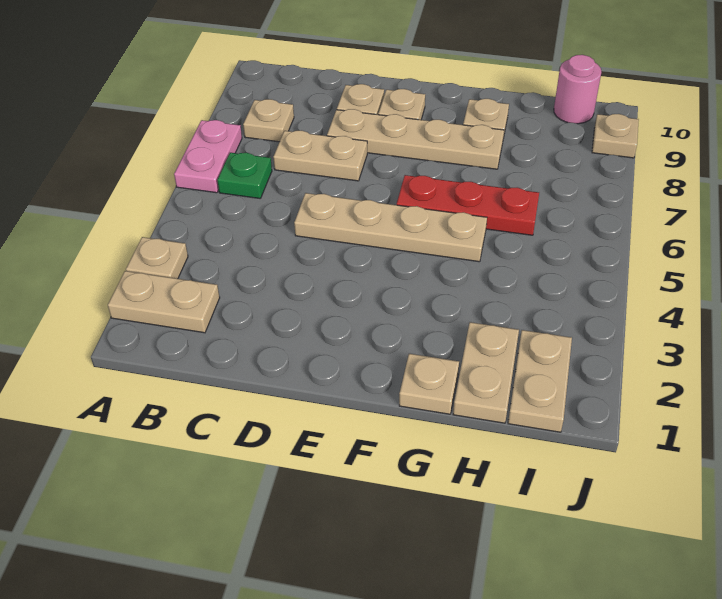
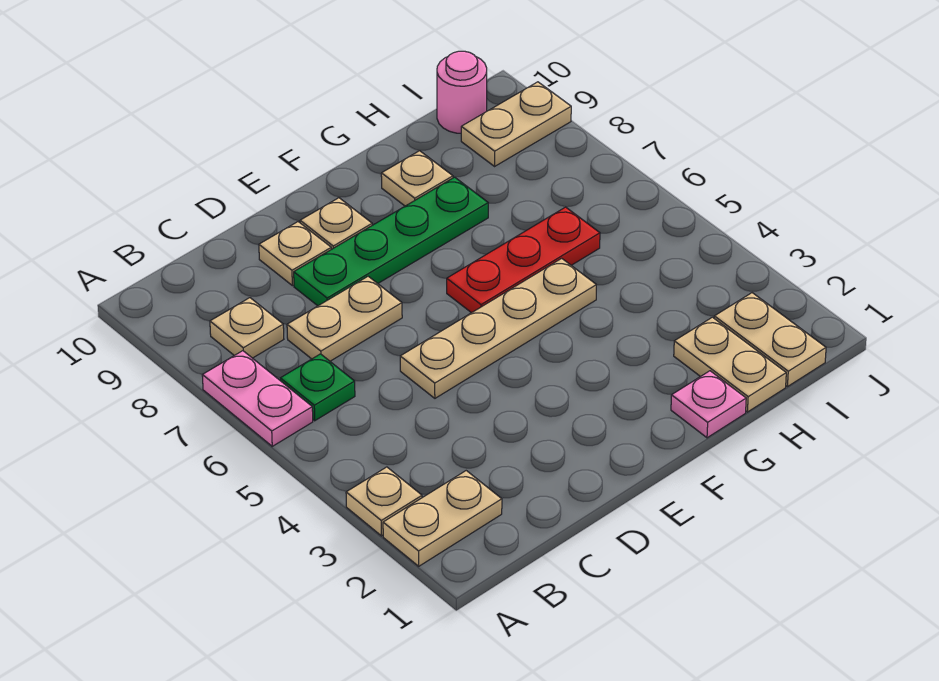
tan 1x4 plate [327,109,504,169] -> green 1x4 plate [294,177,488,306]
tan 1x1 plate [399,354,459,414] -> pink 1x1 plate [671,371,746,438]
tan 1x1 plate [592,114,639,158] -> tan 1x2 plate [461,82,571,166]

